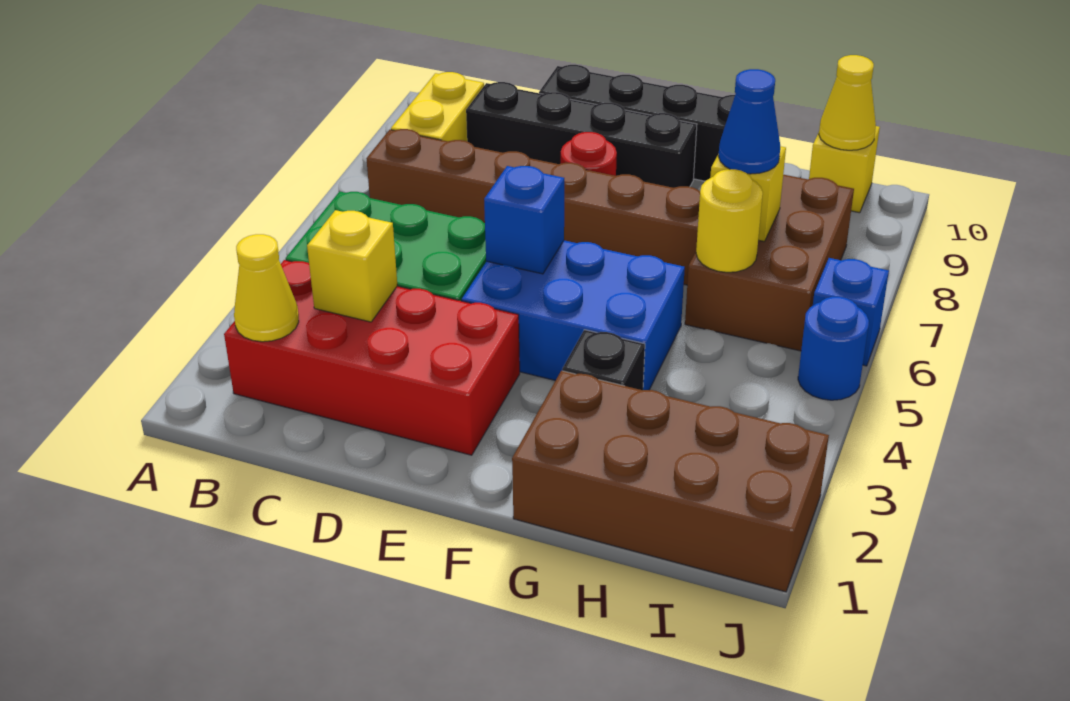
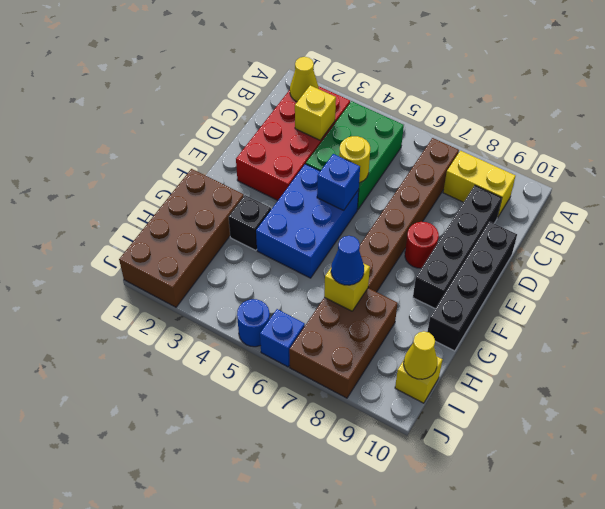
brown 2x3 brick [685,175,854,351] -> brown 2x3 brick turned to [289,288,398,398]
yellow 1x1 round brick [696,169,763,272] -> yellow 1x1 round brick moved to [339,136,370,183]

